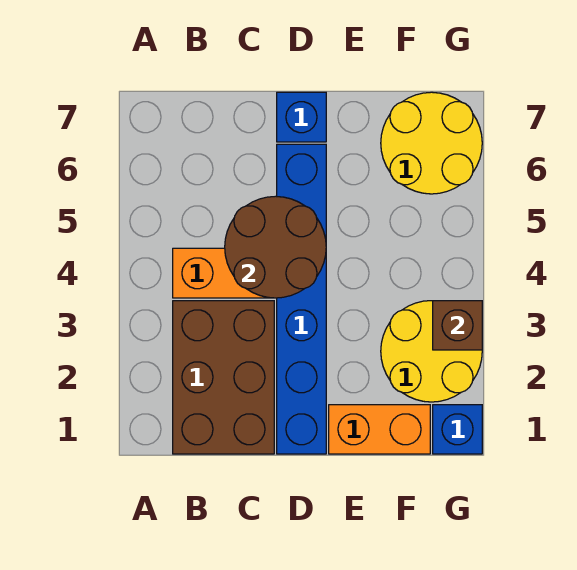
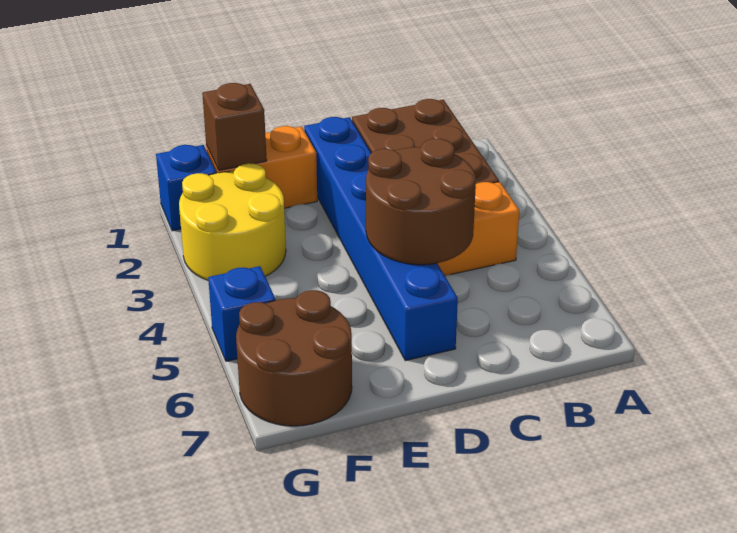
blue 1x1 brick [277,92,326,142] -> blue 1x1 brick moved to [208,266,275,361]
yellow 2x2 round brick [381,92,482,194] -> brown 2x2 round brick [236,290,352,426]
brown 1x1 brick [433,301,482,350] -> brown 1x1 brick moved to [202,83,267,171]

